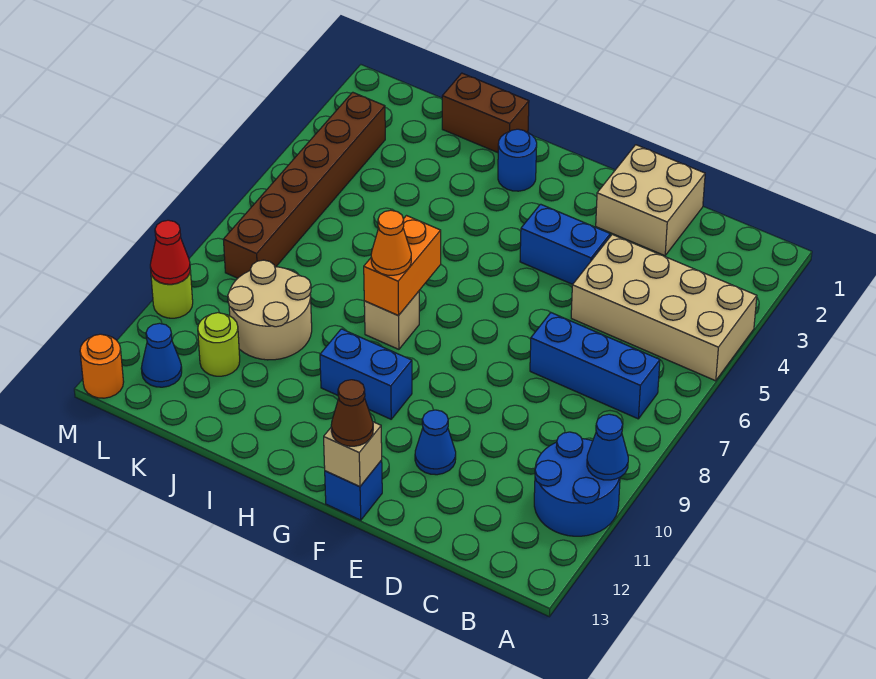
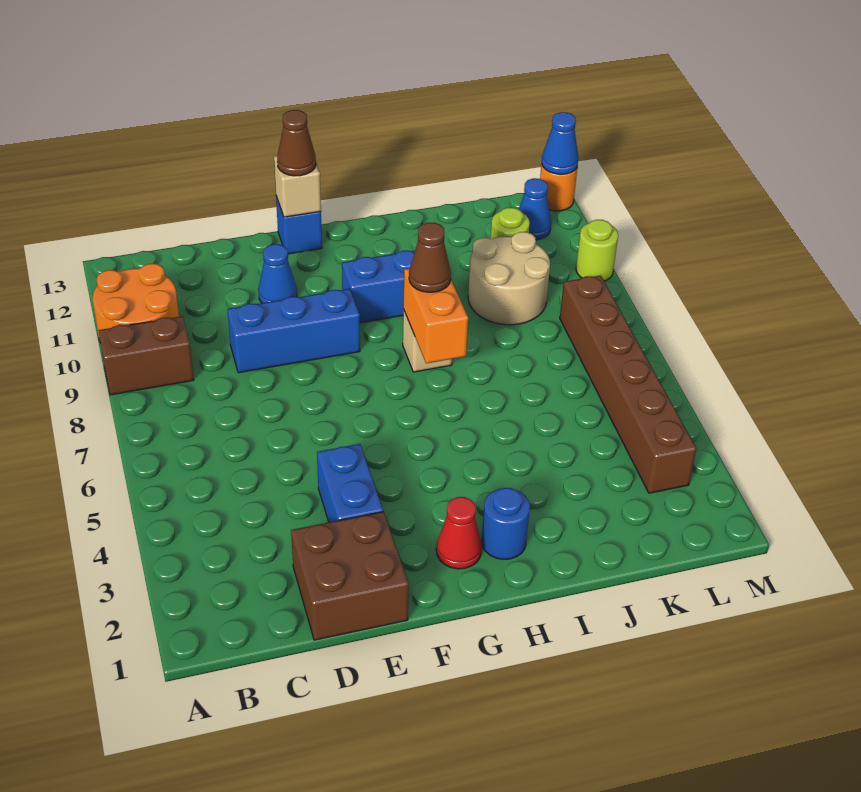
tan 2x4 brick [571,235,757,381] -> none
blue 2x2 round brick [534,432,620,536] -> orange 2x2 round brick [93,264,179,343]
blue 1x1 cone [587,414,628,480] -> blue 1x1 cone moved to [542,112,579,174]
blue 1x3 brick [530,313,660,419] -> blue 1x3 brick moved to [227,289,360,373]
tan 2x2 brick [596,145,705,256] -> brown 2x2 brick [291,512,409,640]
blue 1x2 brick [520,204,610,284] -> blue 1x2 brick turned to [317,444,383,522]
orange 1x1 cone [371,210,411,275] -> brown 1x1 cone [409,223,451,292]
brown 1x2 brick [442,73,529,153] -> brown 1x2 brick moved to [99,316,194,395]
red 1x1 cone [150,220,190,284] -> red 1x1 cone moved to [436,497,482,569]

